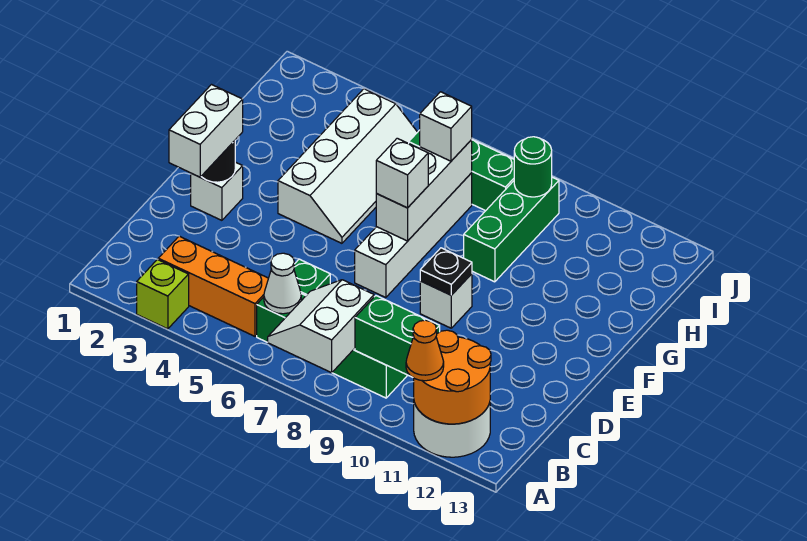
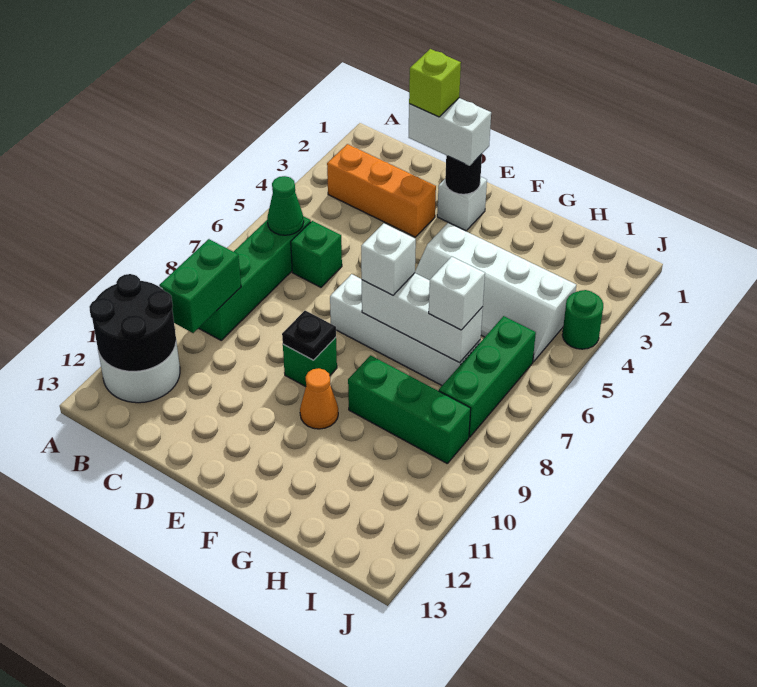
lime 1x1 brick [137,259,189,329] -> lime 1x1 brick moved to [409,49,461,117]
white 2x2 slope [268,280,374,373] -> none
orange 2x2 round brick [414,330,491,424] -> black 2x2 round brick [89,274,176,371]
orange 1x1 cone [406,320,444,381] -> orange 1x1 cone moved to [300,368,338,429]
orange 1x3 brick [158,236,268,336] -> orange 1x3 brick turned to [327,144,436,237]
white 1x1 cone [264,253,301,314] -> green 1x1 cone [267,176,304,235]
white 1x1 brick [420,274,472,328] -> green 1x1 brick [283,337,337,387]
green 1x1 round brick [514,137,552,197] -> green 1x1 round brick moved to [562,290,603,349]

